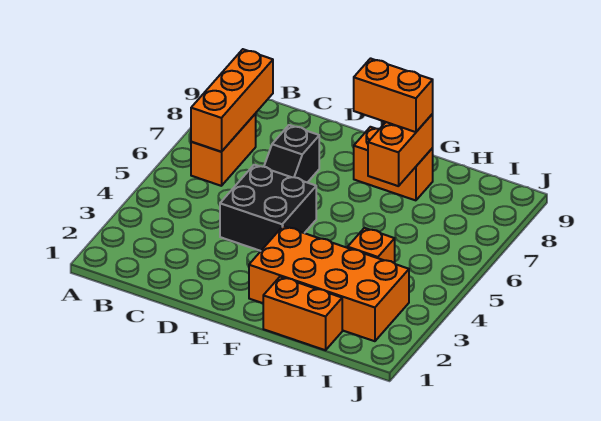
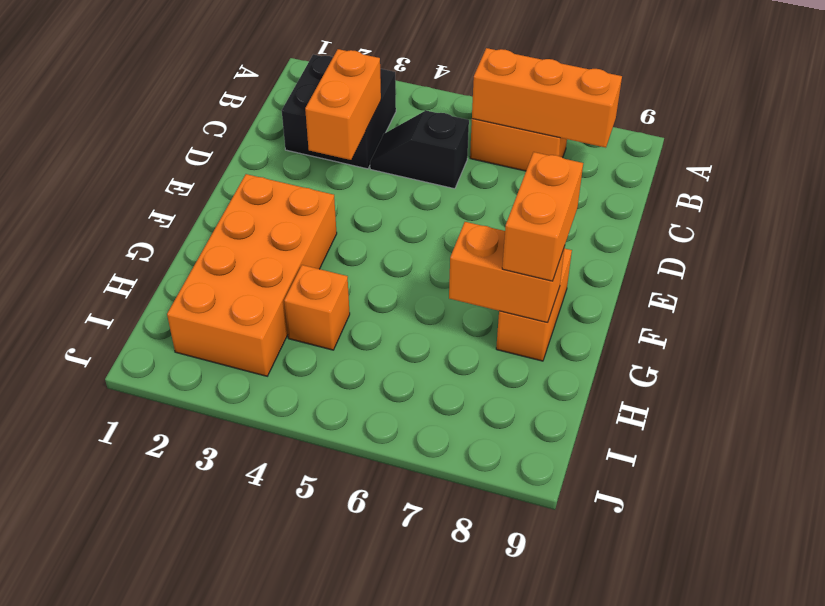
black 2x2 brick [220,165,316,251] -> black 2x2 brick moved to [282,54,396,169]
black 1x2 slope [264,125,319,183] -> black 1x2 slope moved to [370,111,469,189]
orange 1x2 brick [263,277,342,350] -> orange 1x2 brick moved to [305,49,381,160]

